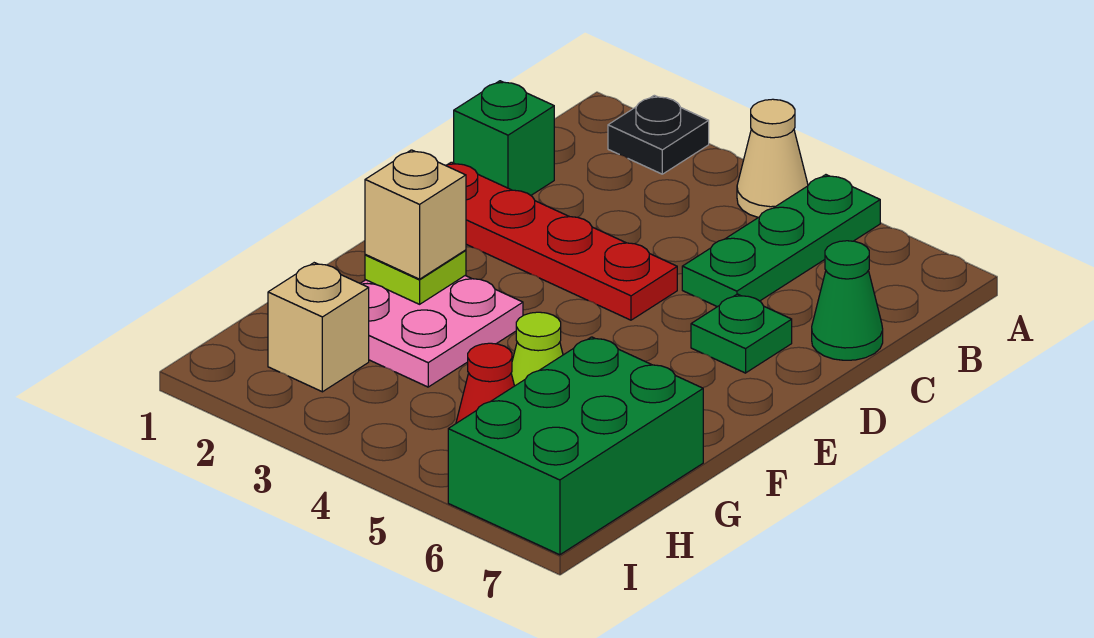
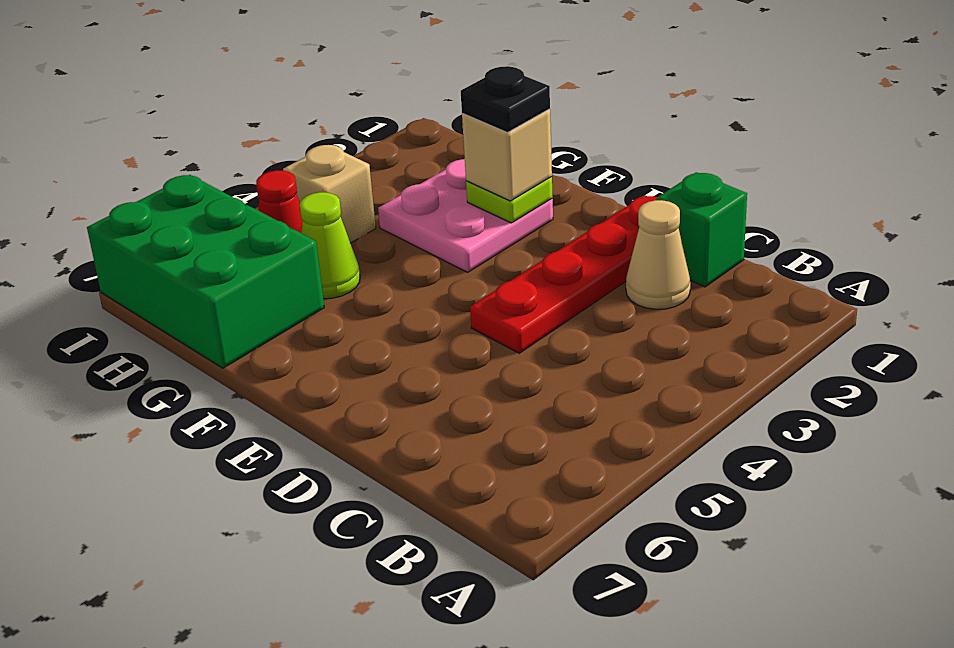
black 1x1 plate [608,95,709,174] -> black 1x1 plate moved to [461,66,550,133]
tan 1x1 cone [737,99,808,217] -> tan 1x1 cone moved to [626,200,690,309]
green 1x3 plate [682,175,880,307] -> none
green 1x1 cone [812,241,883,360] -> none
green 1x1 plate [691,294,792,373] -> none
tan 1x1 brick [268,263,369,392] -> tan 1x1 brick moved to [283,145,376,243]

